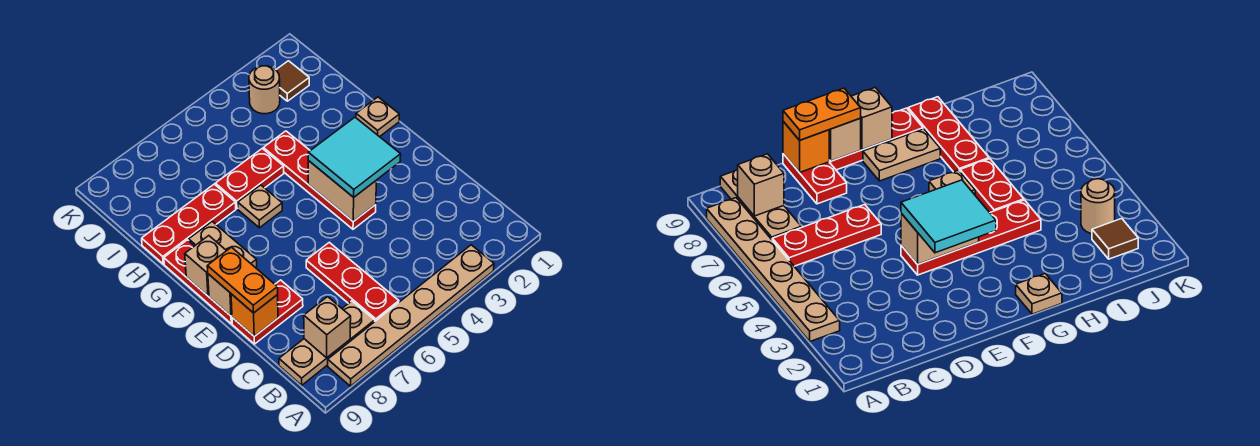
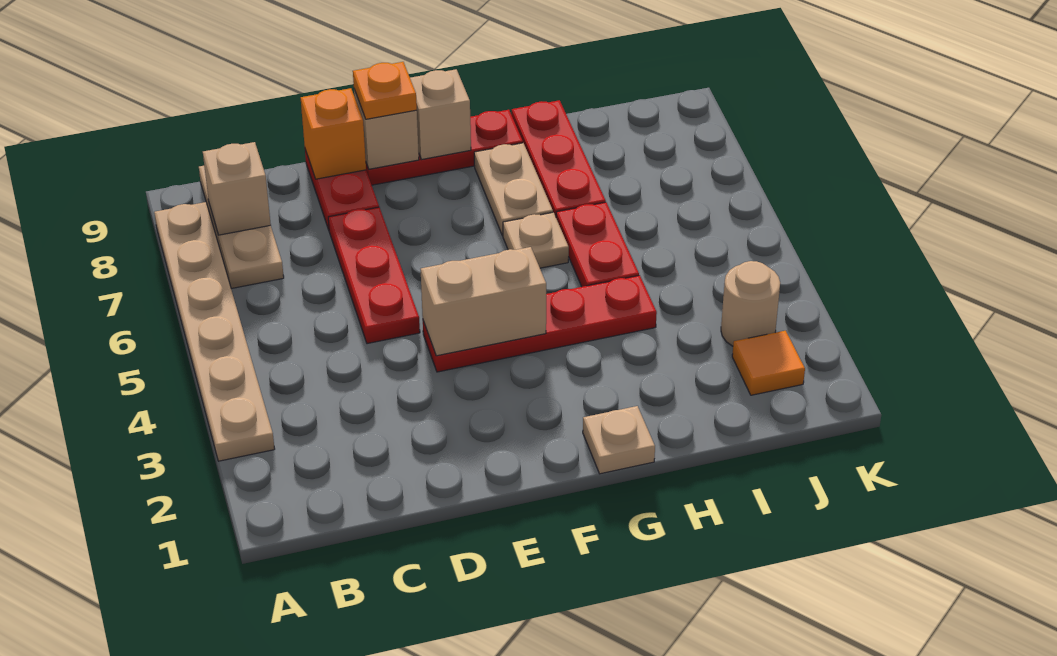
red 1x3 plate [306,242,399,321] -> red 1x3 plate turned to [328,207,420,344]
orange 1x2 plate [207,247,278,313] -> orange 1x1 plate [353,62,417,119]
cyan 2x2 tile [308,117,401,197] -> none
tan 1x2 plate [189,222,257,268] -> tan 1x2 plate turned to [474,143,553,236]
brown 1x1 tile [276,61,309,101] -> orange 1x1 tile [732,331,805,395]

